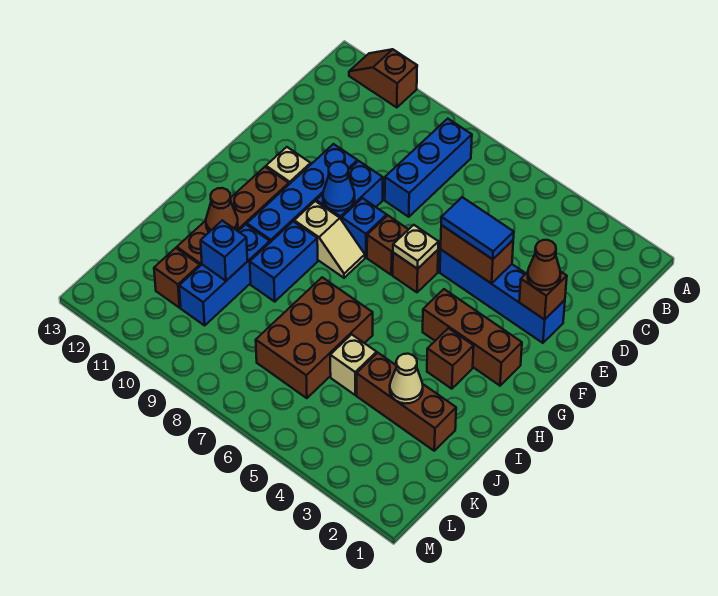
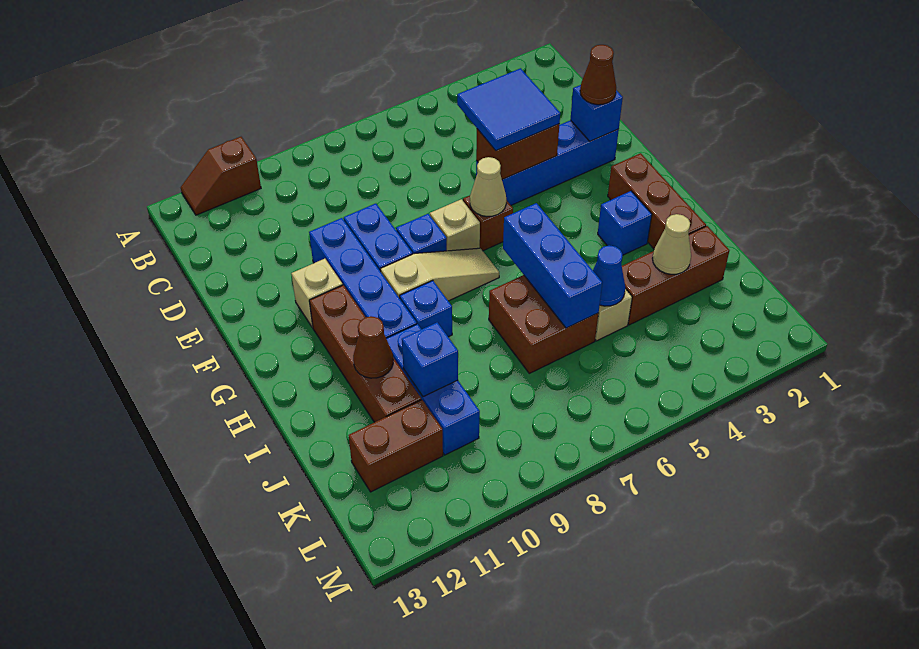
blue 1x3 brick [385,119,472,217] -> blue 1x3 brick moved to [503,203,602,328]
brown 1x1 brick [519,271,567,320] -> blue 1x1 brick [570,85,623,141]
blue 1x2 tile [441,197,514,259] -> blue 2x2 tile [457,68,560,151]
tan 1x1 plate [393,225,438,269] -> tan 1x1 cone [470,157,506,217]
brown 1x1 brick [367,216,409,275] -> tan 1x1 brick [430,199,480,251]
blue 1x1 cone [323,162,355,211] -> blue 1x1 cone moved to [593,245,625,306]
brown 1x3 brick [423,289,522,386] -> brown 1x3 brick turned to [608,153,706,249]
tan 1x2 slope [294,201,365,278] -> tan 1x3 slope [380,248,499,301]
brown 1x1 brick [427,328,474,389] -> blue 1x1 brick [598,191,652,255]
blue 1x2 brick [250,221,318,302] -> blue 1x1 brick [400,281,452,337]
brown 2x3 brick [256,277,373,398] -> brown 2x2 brick [489,275,599,373]
brown 1x1 brick [154,248,200,308] -> brown 1x2 brick [349,400,443,492]

